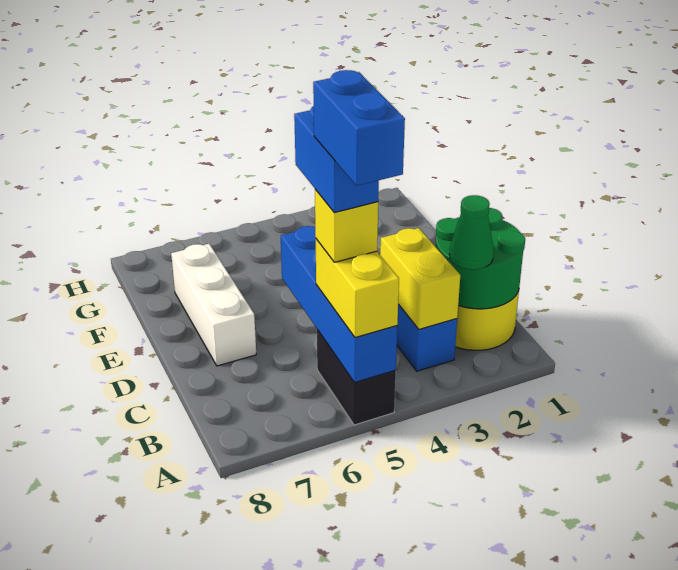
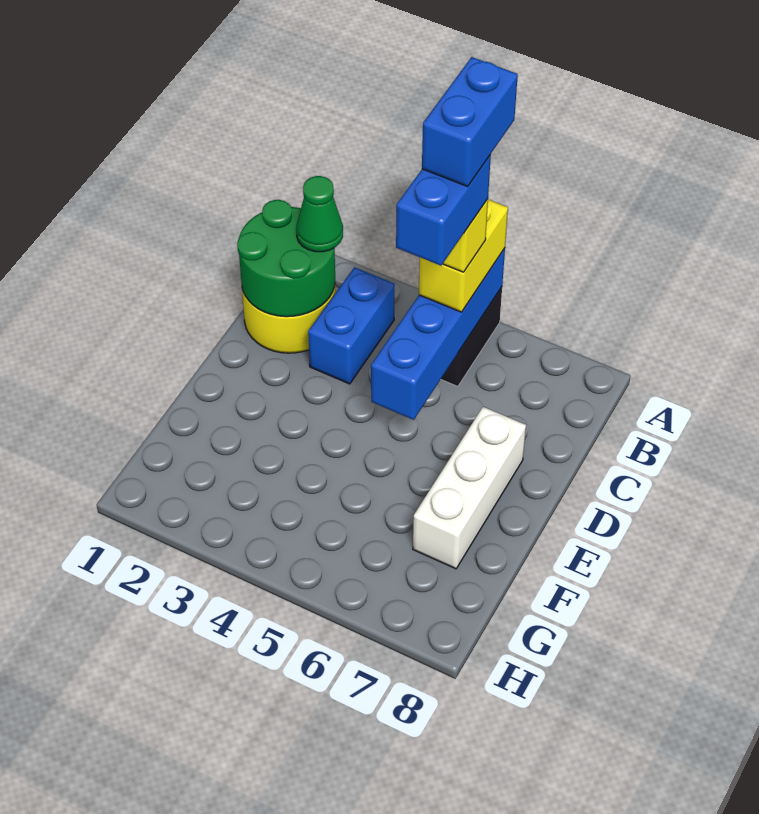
yellow 1x2 brick [380,228,460,329] -> none

